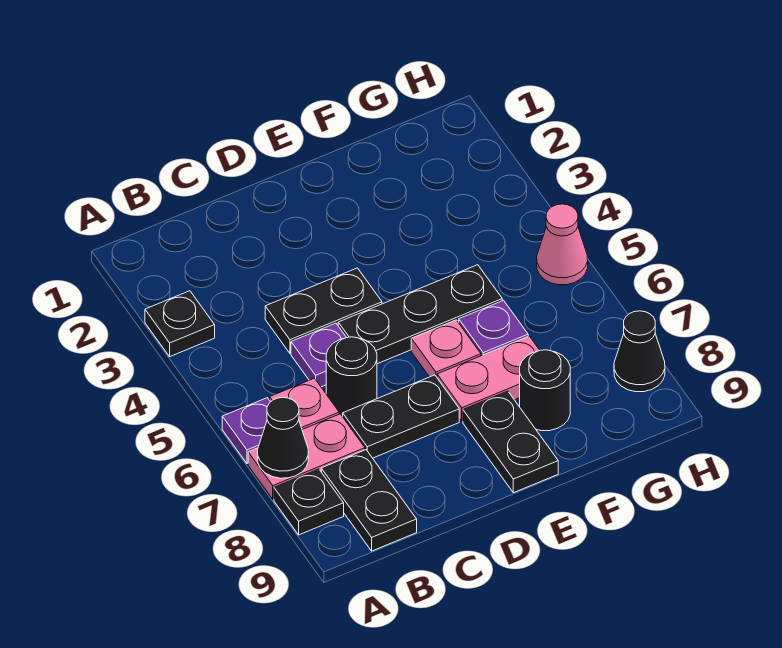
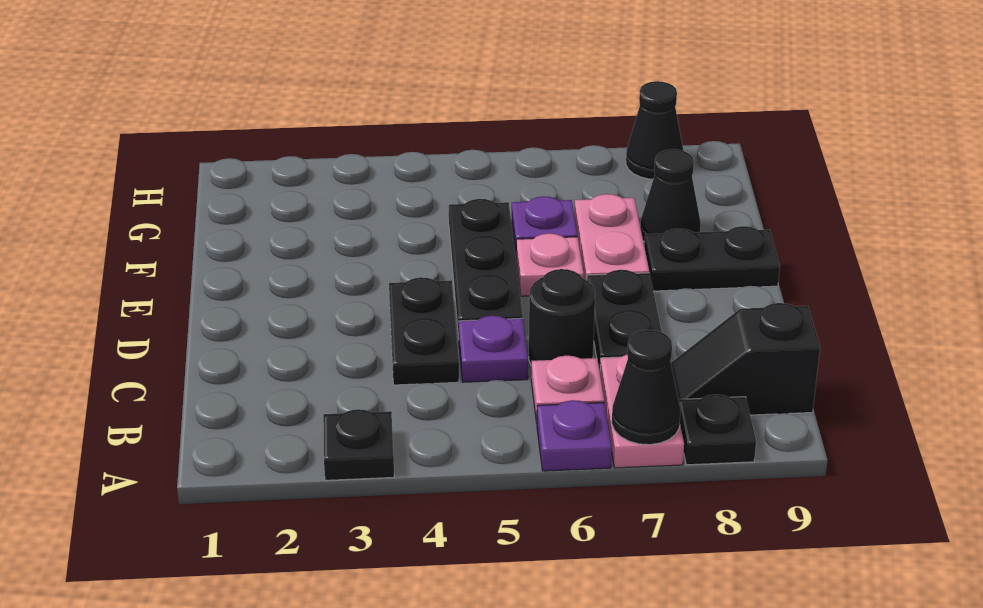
black 1x2 plate [321,450,417,551] -> black 1x2 slope [671,303,820,415]
black 1x1 round brick [520,350,570,431] -> black 1x1 cone [640,149,701,242]
pink 1x1 cone [537,204,588,285] -> none

